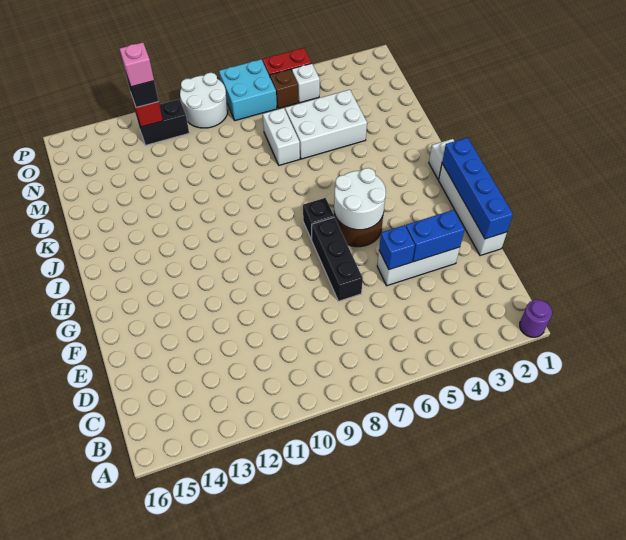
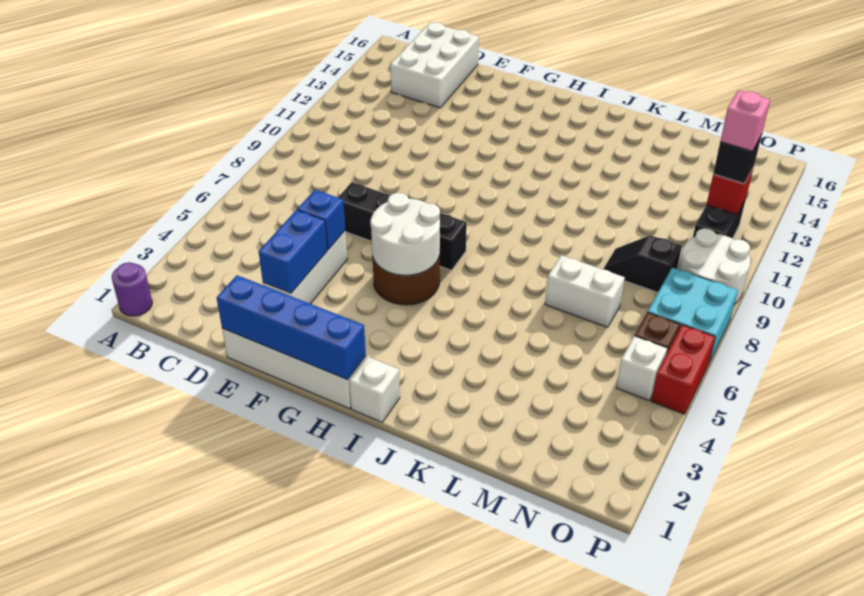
white 2x3 brick [285,90,367,159] -> white 2x3 brick moved to [390,22,479,108]
none -> black 1x2 slope [604,235,682,292]

